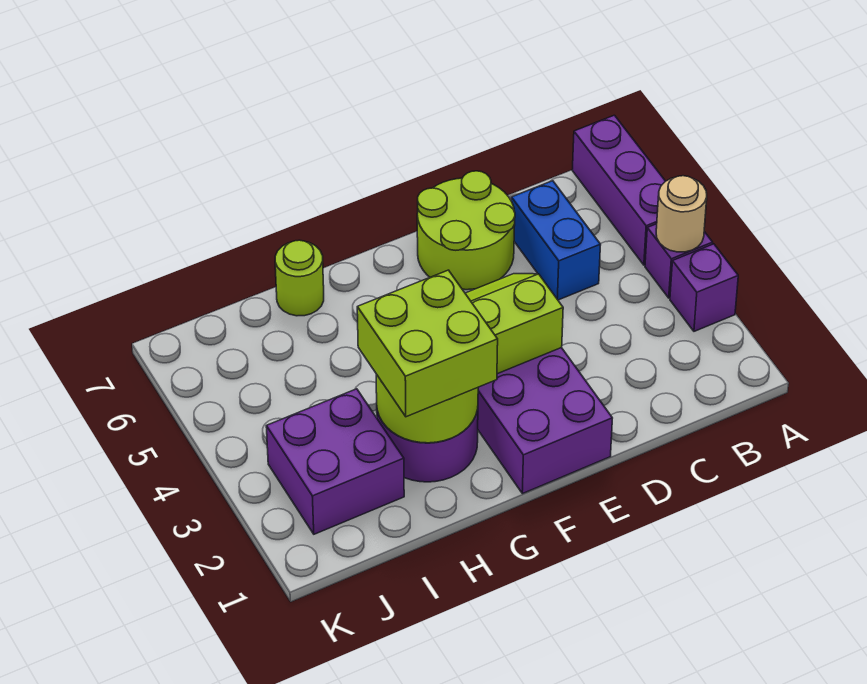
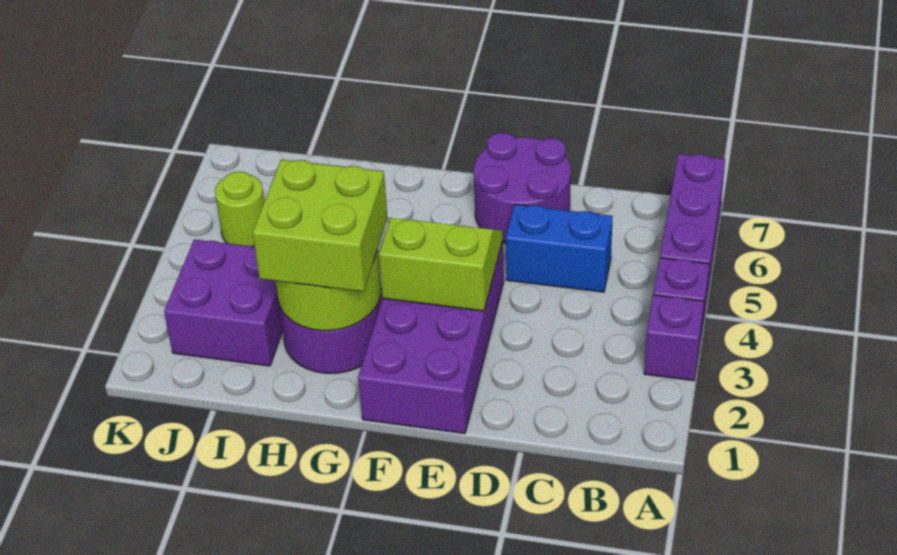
tan 1x1 round brick [656,176,707,252] -> none
blue 1x2 brick [511,181,601,300] -> blue 1x2 brick turned to [506,205,613,292]
lime 2x2 round brick [417,171,515,290] -> purple 2x2 round brick [474,133,571,244]
lime 1x1 round brick [275,240,324,316] -> lime 1x1 round brick moved to [215,172,264,246]

